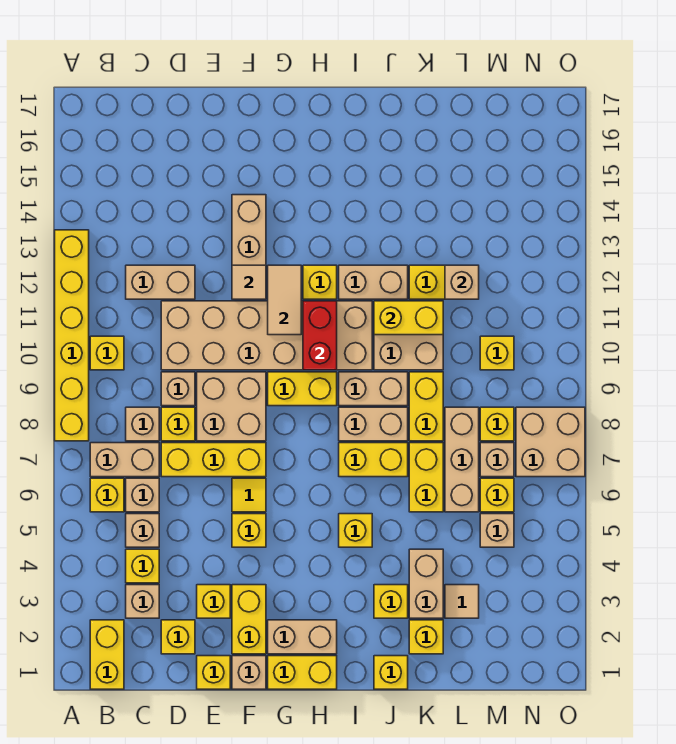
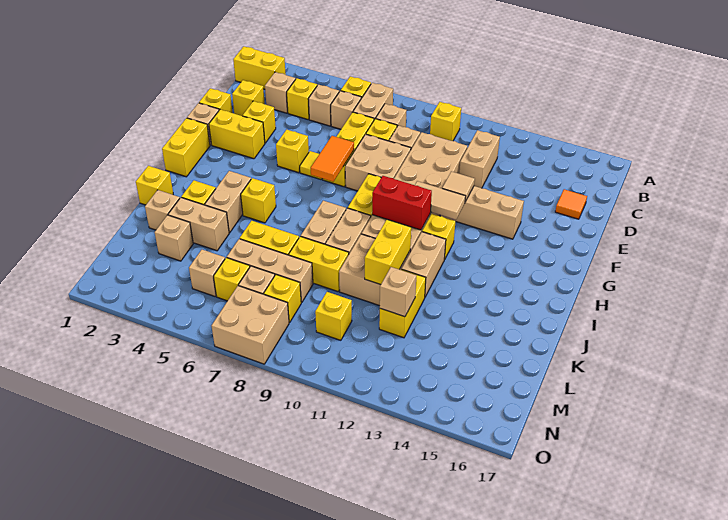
yellow 1x6 brick [55,230,89,441] -> none
none -> orange 1x1 tile [555,189,587,219]
none -> orange 1x2 tile [311,136,354,182]
tan 1x2 brick [268,620,337,654] -> tan 1x2 brick moved to [205,171,251,233]
yellow 1x2 brick [339,443,408,477] -> none
yellow 1x1 brick [409,620,443,654] -> tan 1x1 brick [145,190,180,230]
tan 1x1 tile [445,585,479,618] -> tan 1x1 brick [155,215,193,261]

